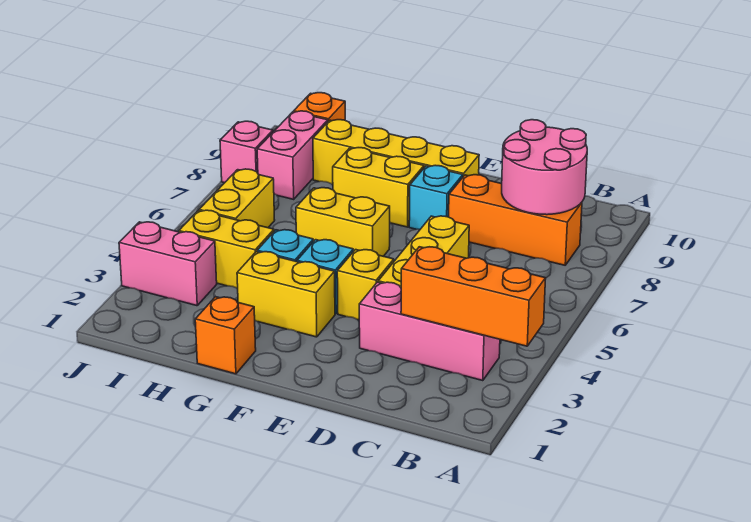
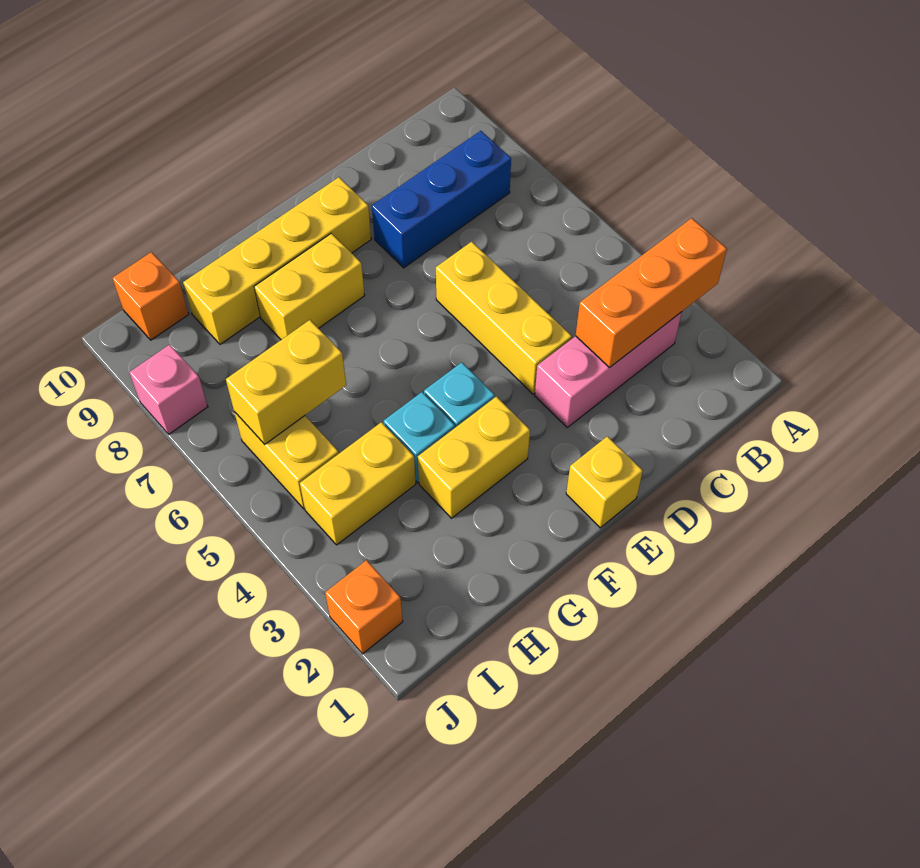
orange 1x3 brick [449,175,582,265] -> blue 1x3 brick [372,131,511,268]
pink 2x2 round brick [502,120,587,215] -> none
yellow 1x1 brick [337,250,394,320] -> yellow 1x1 brick moved to [566,436,643,528]
cyan 1x1 brick [409,165,463,229] -> none
yellow 1x2 brick [296,188,390,256] -> yellow 1x2 brick moved to [226,320,346,444]
orange 1x1 brick [195,297,256,374] -> orange 1x1 brick moved to [325,560,403,654]
pink 1x2 brick [119,222,217,306] -> none
pink 1x2 brick [257,111,328,199] -> none

